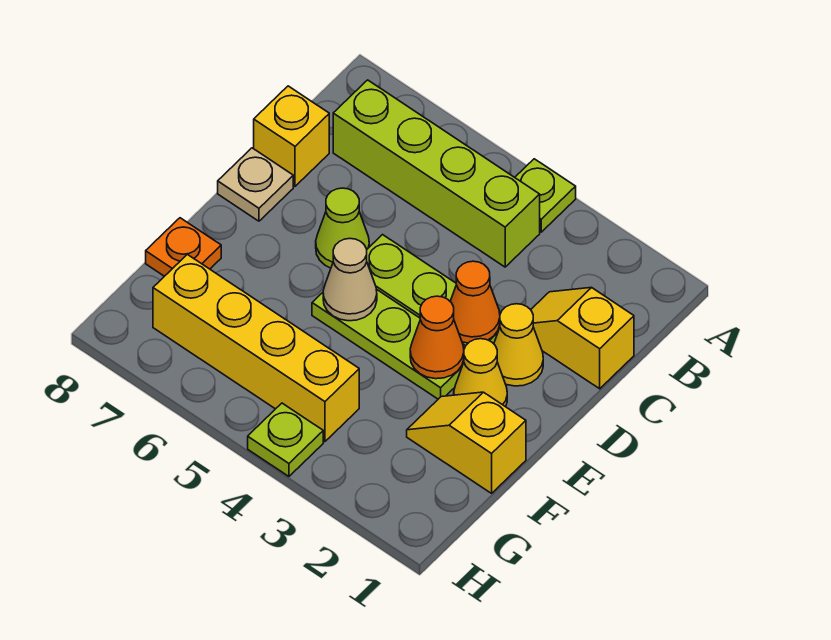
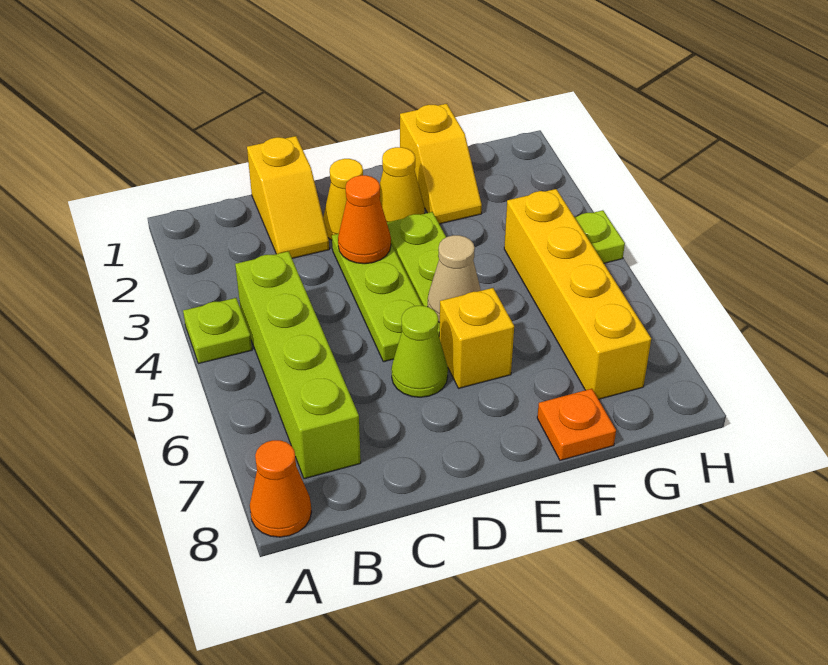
yellow 1x1 brick [254,86,329,186] -> yellow 1x1 brick moved to [439,288,514,388]
tan 1x1 plate [218,148,293,221] -> none
orange 1x1 cone [410,296,464,379] -> orange 1x1 cone moved to [250,440,312,537]

